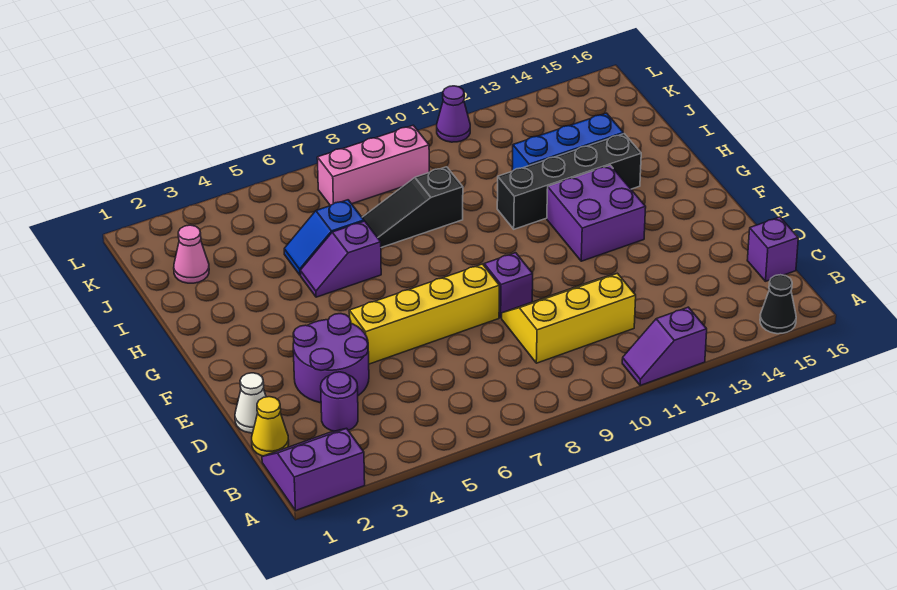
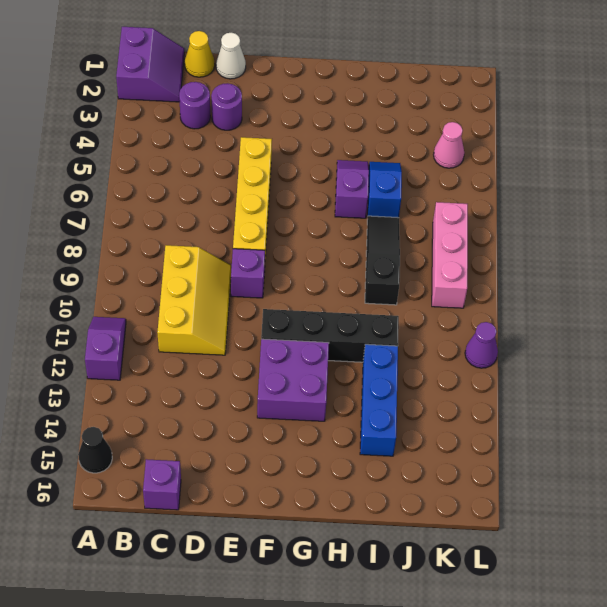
purple 2x2 round brick [293,314,369,403] -> purple 1x1 round brick [211,83,242,130]
black 1x4 brick [497,134,641,229] -> black 1x4 brick turned to [261,309,399,362]
pink 1x1 cone [174,225,209,283] -> pink 1x1 cone moved to [434,122,464,168]

